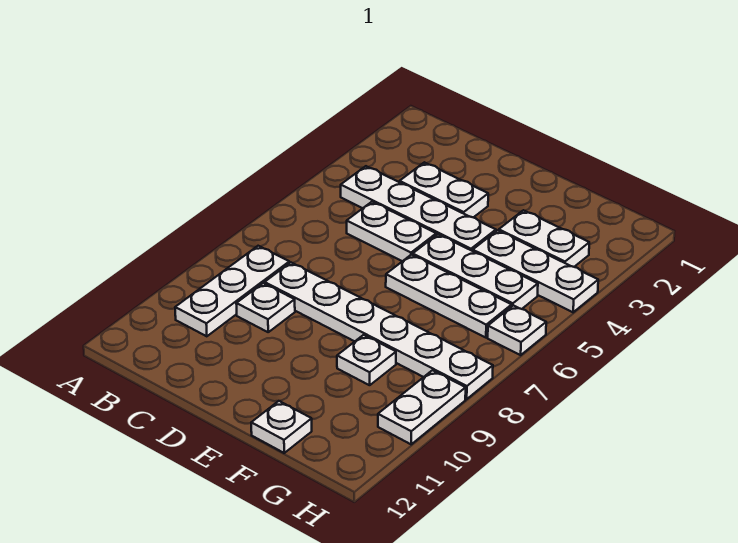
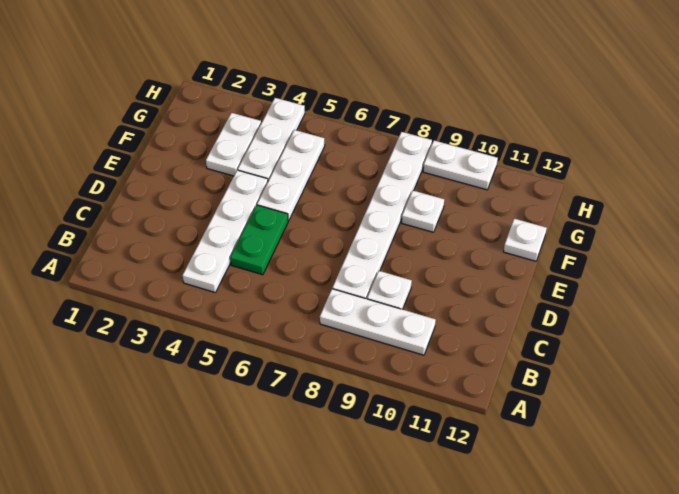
white 1x2 plate [400,162,488,217] -> none
white 1x2 plate [347,202,436,261] -> green 1x2 plate [230,205,288,275]
white 1x3 plate [386,255,512,338] -> none
white 1x1 plate [488,305,546,355] -> none

